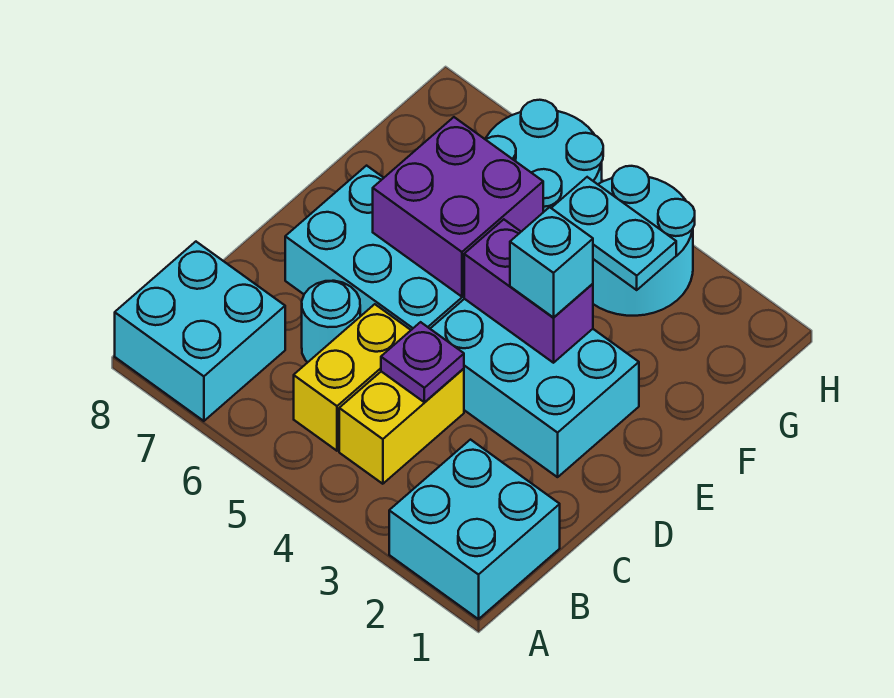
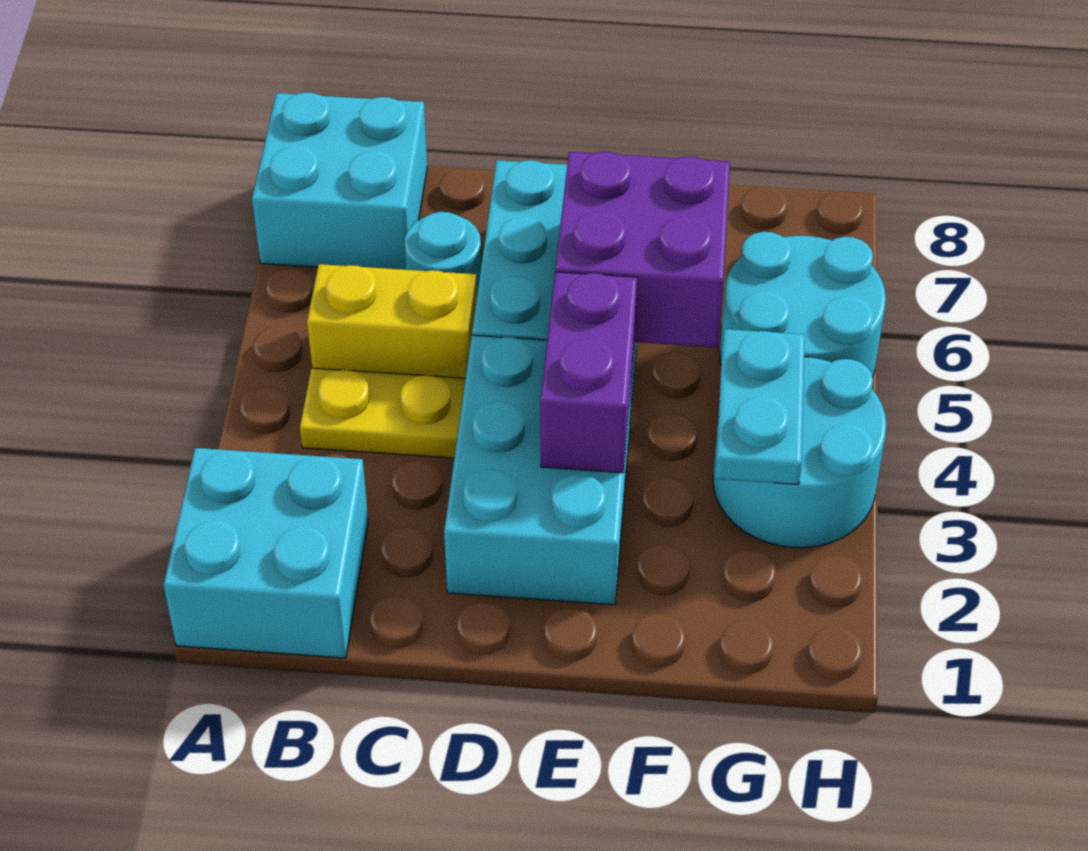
yellow 1x2 brick [339,369,464,484] -> yellow 1x2 plate [300,368,466,458]
purple 1x1 plate [381,322,464,402] -> none
cyan 1x1 brick [510,207,593,318] -> none

